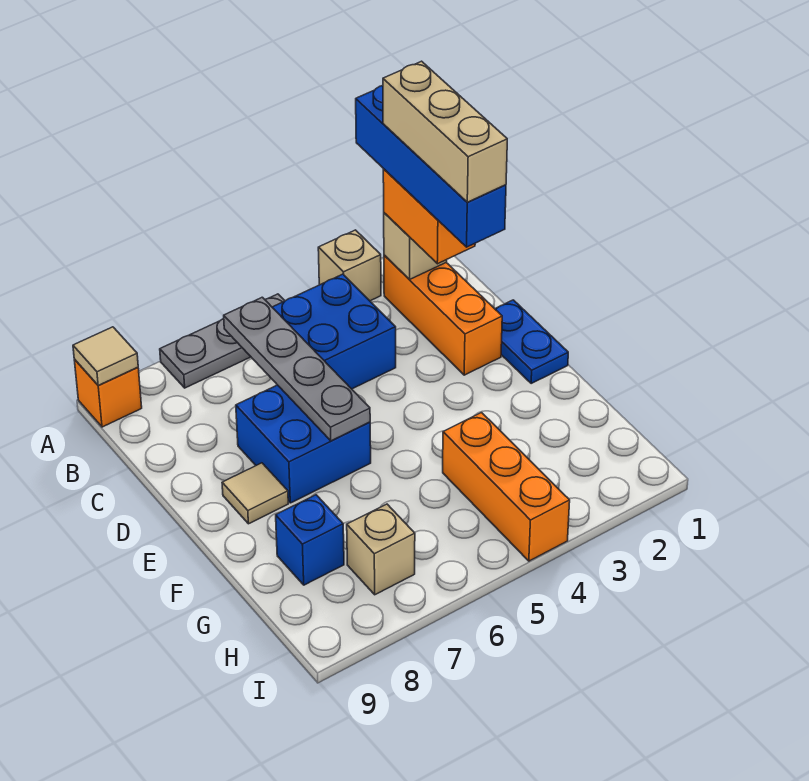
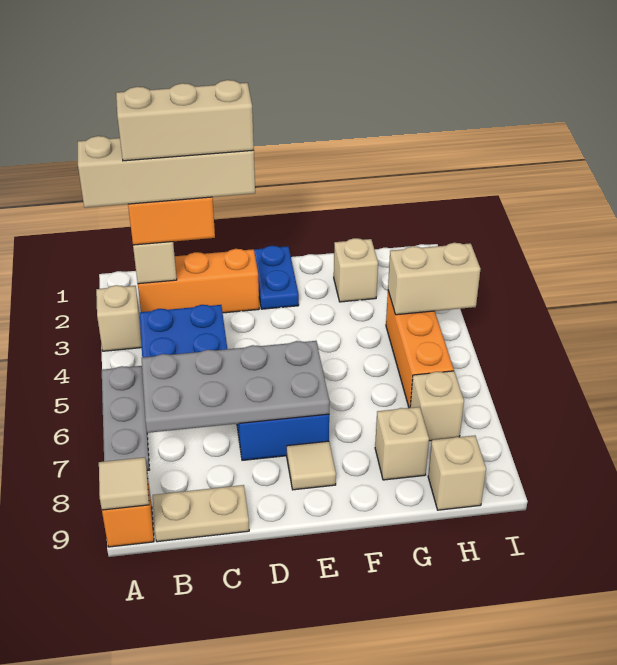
blue 1x4 brick [356,86,506,247] -> tan 1x4 brick [78,136,255,208]
grey 1x4 plate [224,297,370,441] -> grey 2x4 plate [142,341,329,433]
none -> tan 1x2 plate [153,485,249,542]
blue 1x2 plate [495,300,568,383] -> blue 1x2 plate turned to [254,246,299,309]
none -> tan 1x1 brick [334,238,378,302]
orange 1x3 brick [443,413,570,561] -> orange 1x3 brick turned to [386,291,454,408]
blue 1x1 brick [276,495,344,585] -> tan 1x1 brick [375,407,429,480]
none -> tan 1x2 brick [388,243,480,315]
none -> tan 1x1 brick [428,436,486,510]

